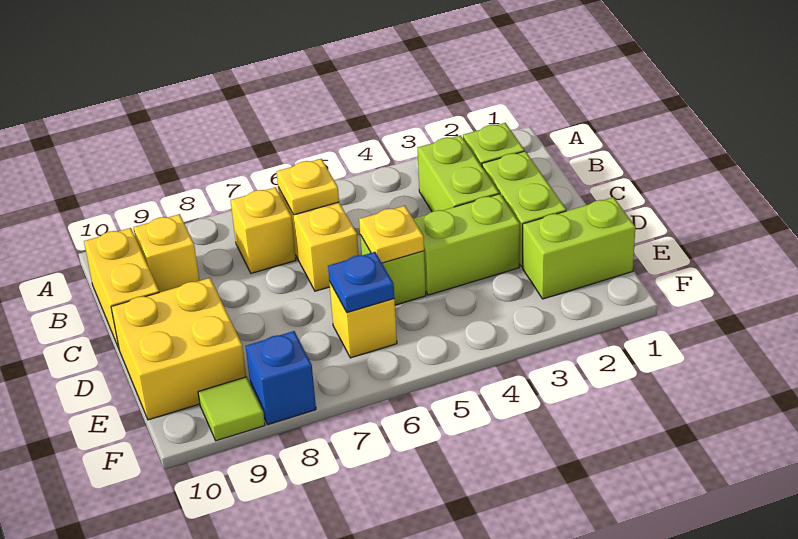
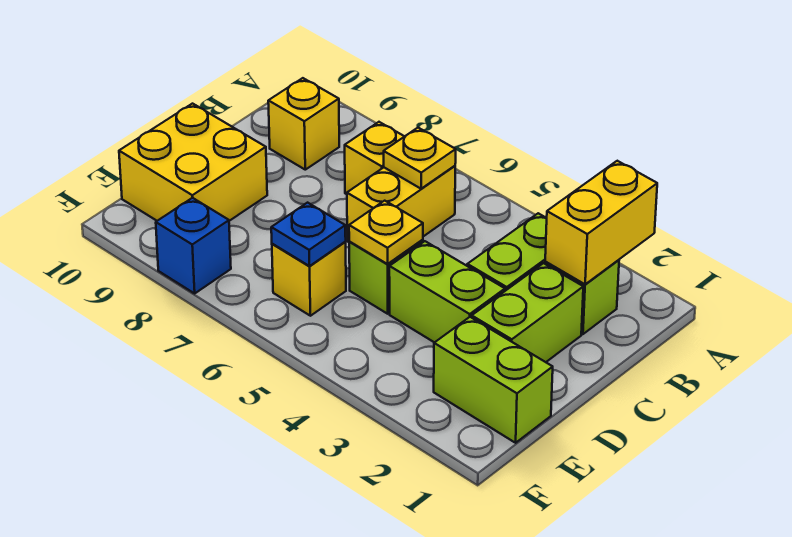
yellow 1x2 brick [84,228,159,348] -> yellow 1x2 brick moved to [545,161,657,284]
lime 1x1 tile [198,377,265,441] -> none

